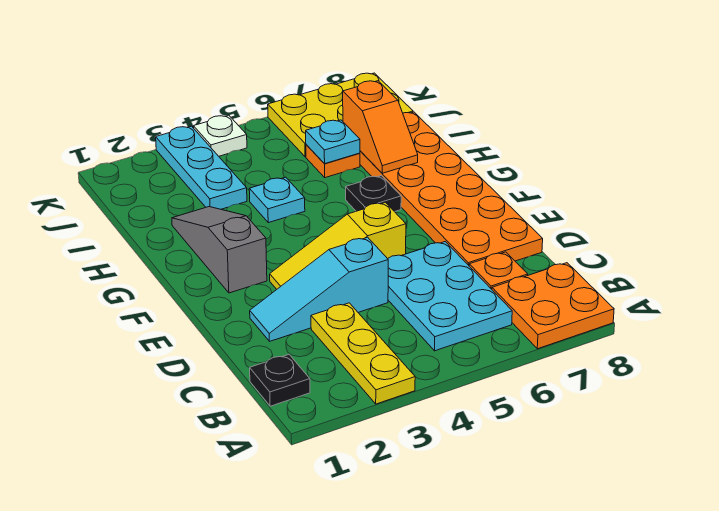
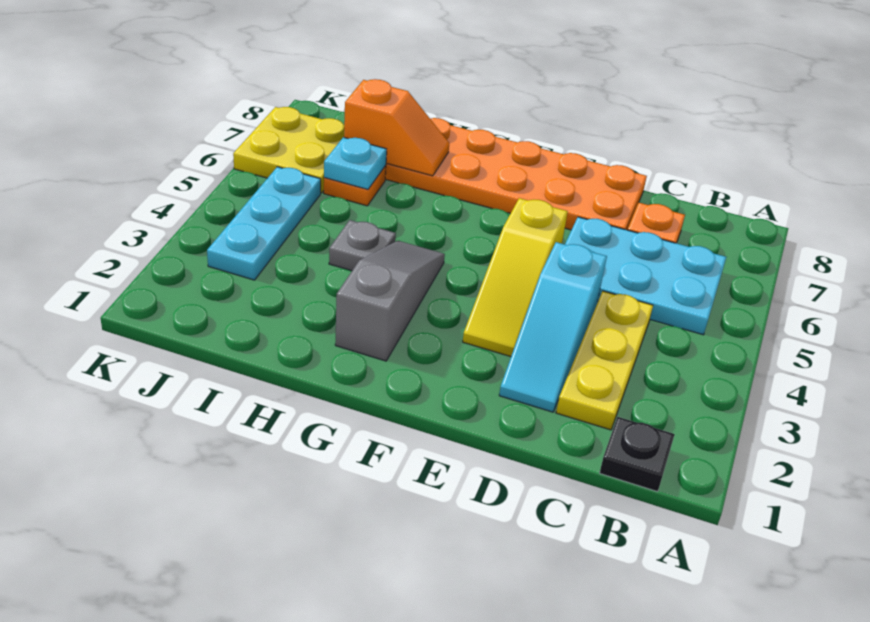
yellow 1x3 plate [311,303,415,404] -> yellow 1x3 plate turned to [556,291,653,430]
orange 2x2 plate [492,263,614,349] -> none
grey 1x3 slope [172,207,267,293] -> grey 1x3 slope turned to [335,241,445,361]
black 1x1 plate [346,176,401,212] -> none
cyan 1x1 plate [249,177,305,223] -> grey 1x1 plate [329,220,396,271]
cyan 1x3 plate [156,126,247,209] -> cyan 1x3 plate turned to [207,167,321,280]
yellow 2x3 plate [268,73,413,157] -> yellow 2x2 plate [233,107,344,193]
white 1x1 plate [193,115,247,156] -> none

